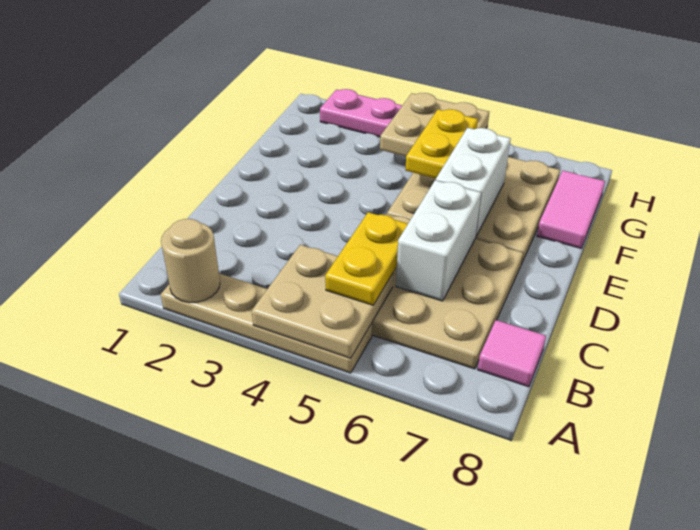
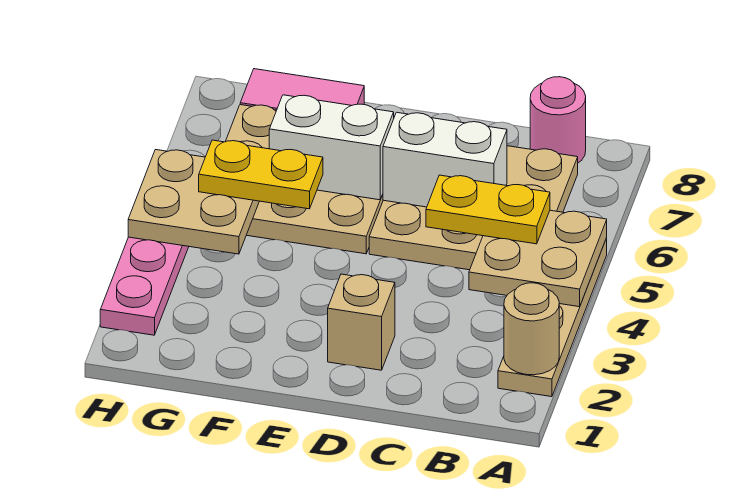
pink 1x1 tile [478,320,546,387] -> pink 1x1 round brick [530,77,586,163]
none -> tan 1x1 brick [328,274,395,370]

